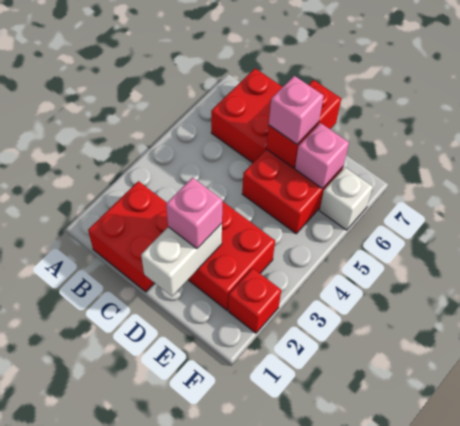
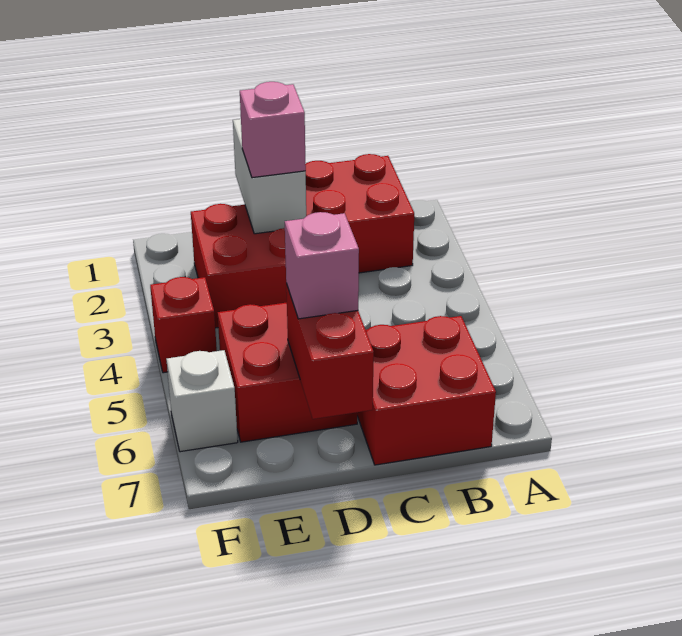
pink 1x1 brick [295,123,349,188] -> none
red 1x1 brick [228,268,281,333] -> red 1x1 brick moved to [150,277,217,373]

